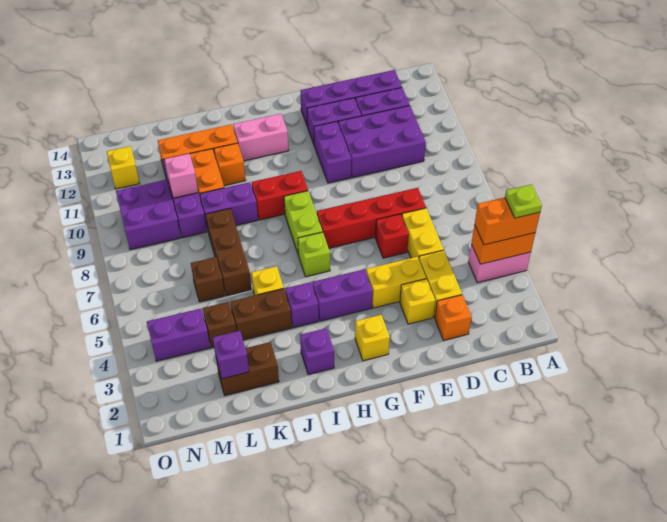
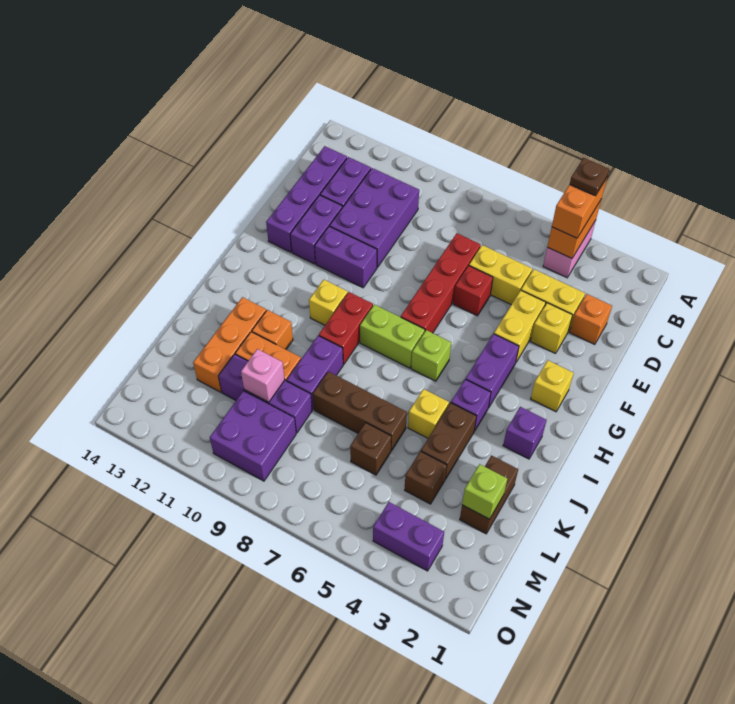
lime 1x1 plate [505,184,542,218] -> brown 1x1 plate [570,158,609,196]
pink 1x2 brick [233,114,289,161] -> none
purple 1x1 brick [213,331,249,379] -> lime 1x1 brick [462,464,507,519]
purple 1x2 brick [147,309,210,361] -> purple 1x2 brick turned to [373,502,444,571]
yellow 1x1 brick [107,146,140,189] -> yellow 1x1 brick moved to [309,280,348,325]

